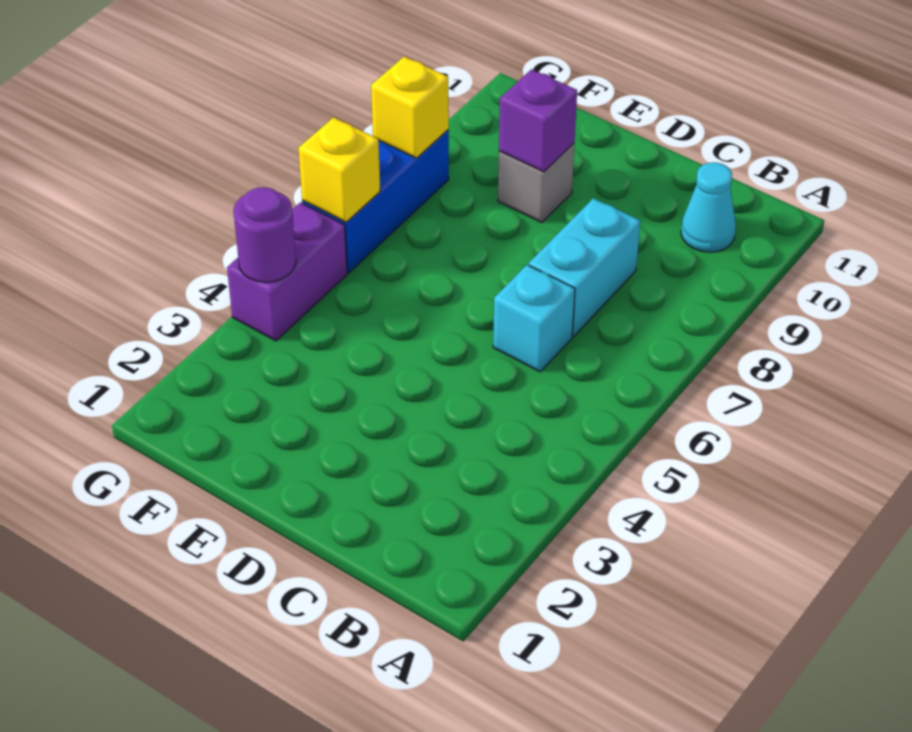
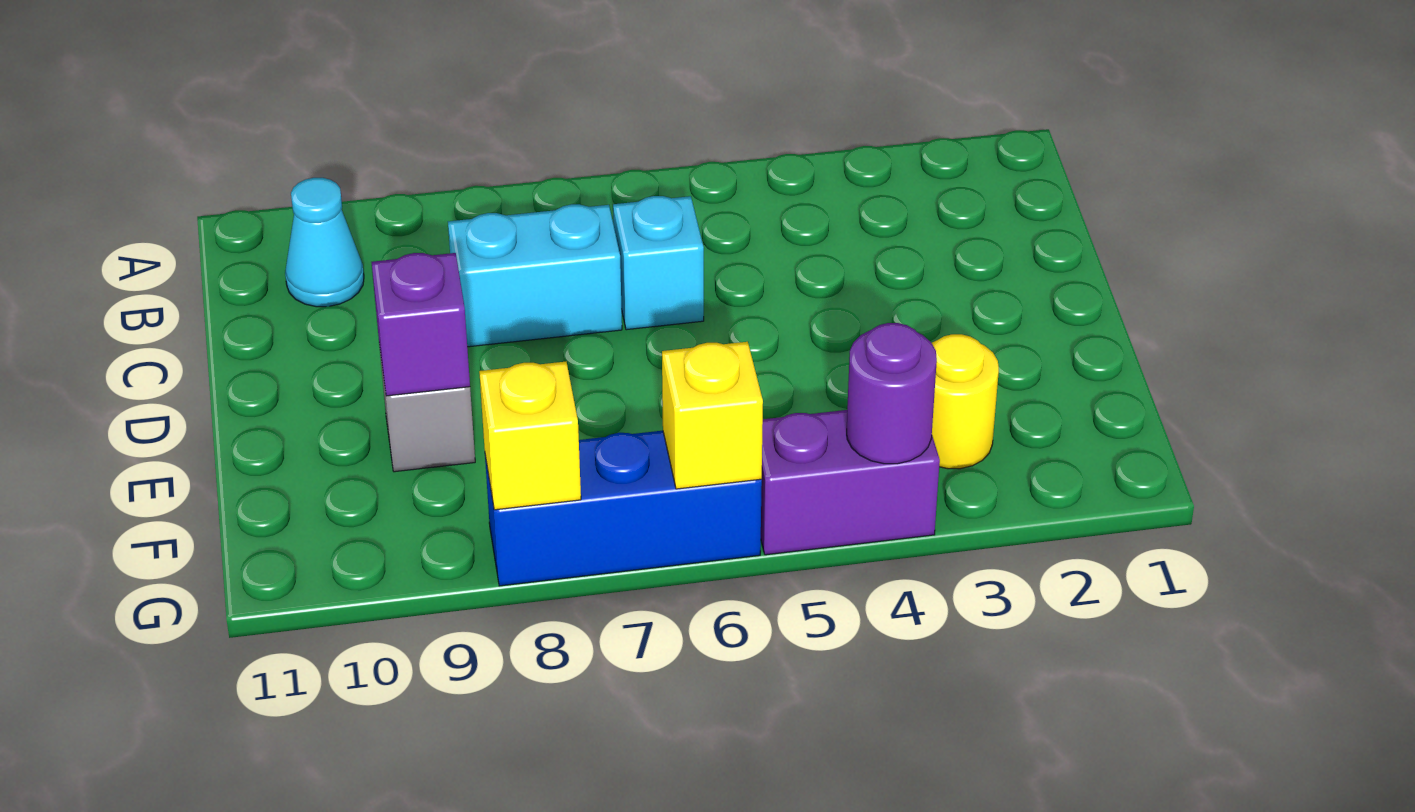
none -> yellow 1x1 round brick [932,334,999,469]

